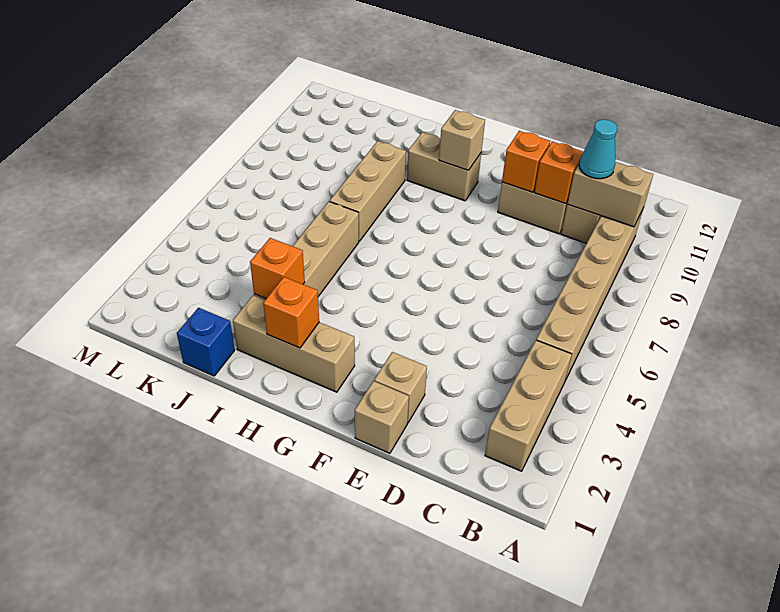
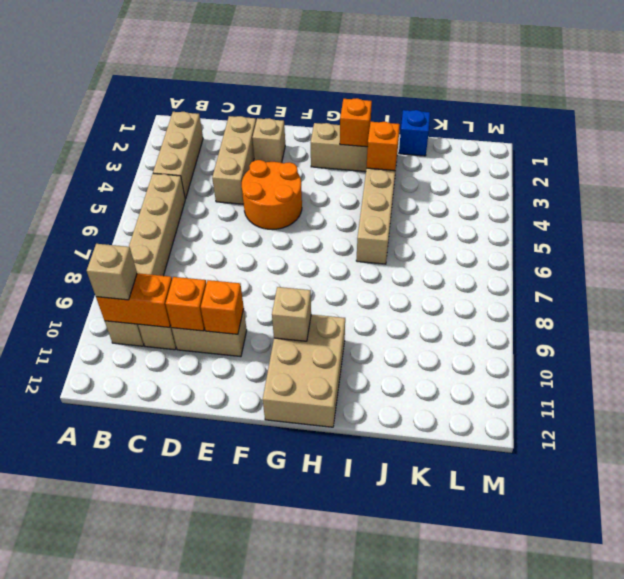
tan 1x2 brick [568,162,653,227] -> orange 1x2 brick [96,273,172,327]
cyan 1x1 cone [579,120,617,179] -> none
tan 1x1 brick [355,381,409,453] -> tan 1x1 brick moved to [87,244,137,300]
none -> orange 2x2 round brick [242,160,302,229]
tan 1x2 brick [407,132,481,201] -> tan 2x3 brick [263,315,345,427]
tan 1x3 brick [330,141,406,241] -> tan 1x3 brick moved to [212,116,256,204]

